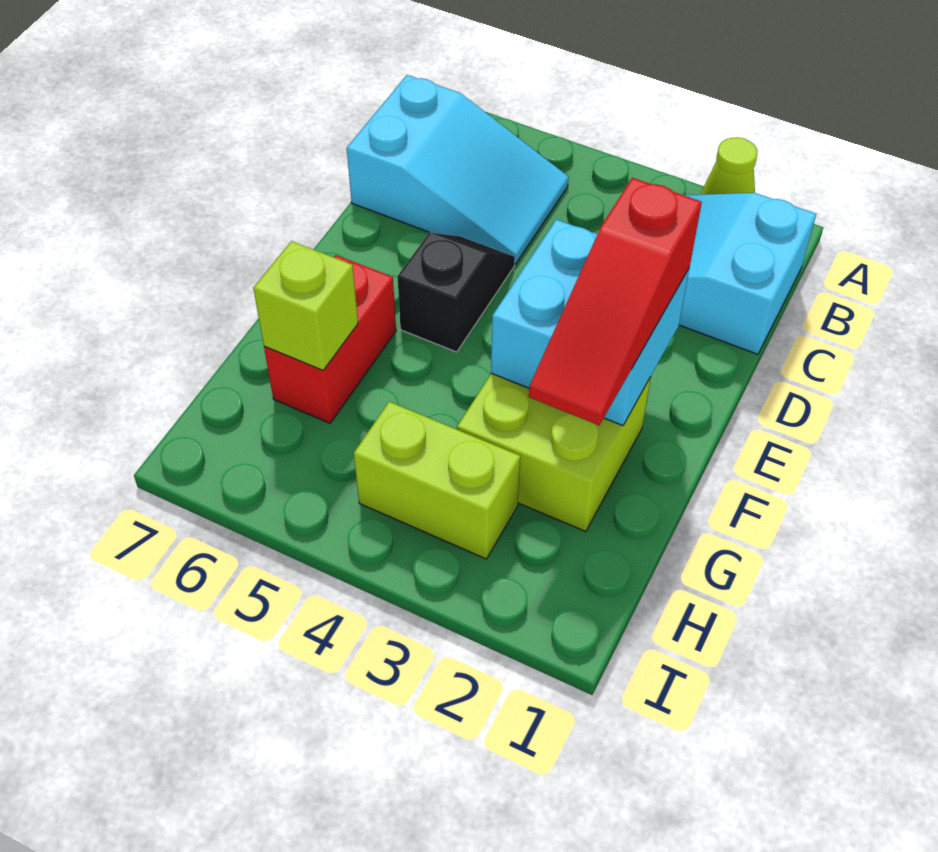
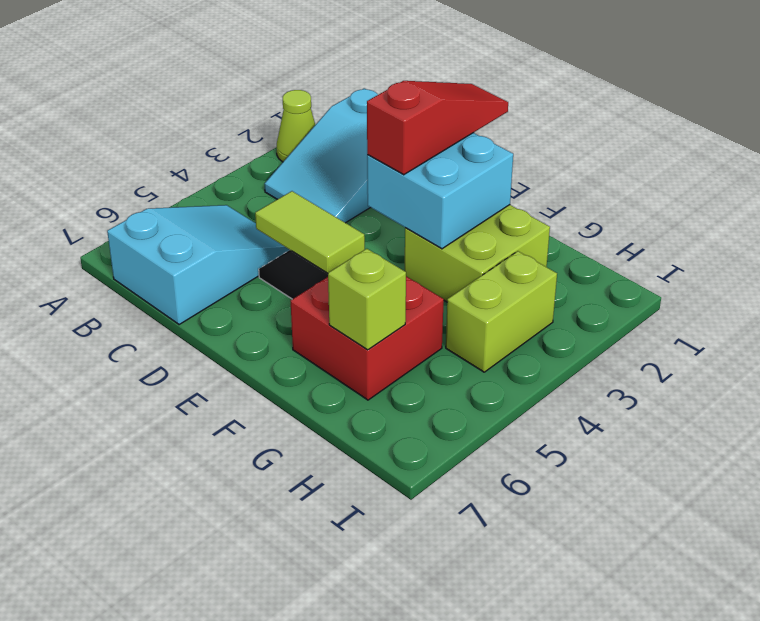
none -> lime 1x2 tile [255,191,365,273]
red 1x3 slope [529,178,702,425] -> red 1x3 slope turned to [367,81,508,175]
red 1x2 brick [264,255,396,423] -> red 2x2 brick [291,277,444,400]

